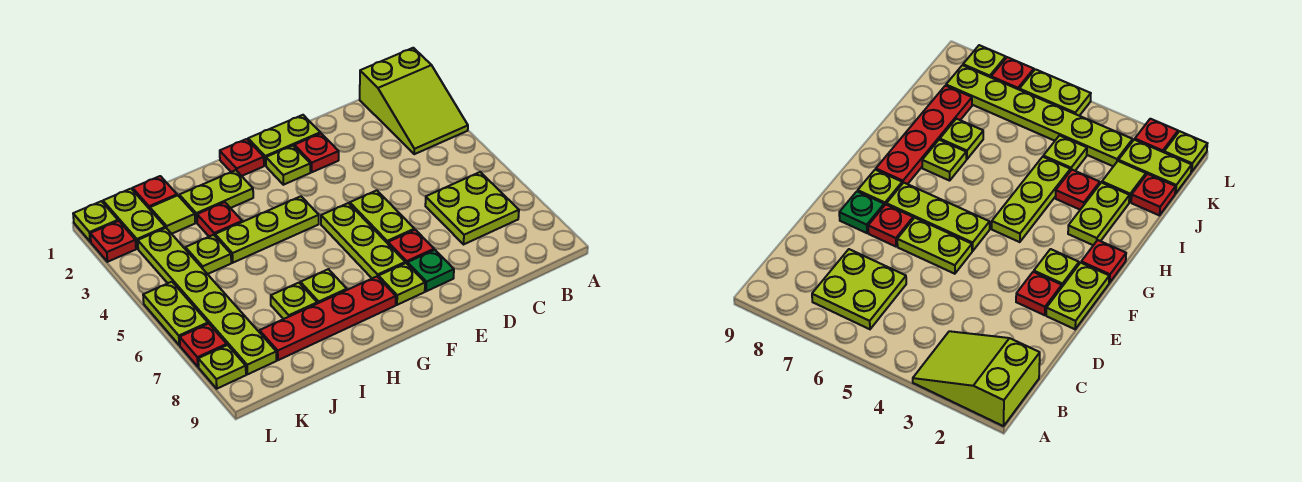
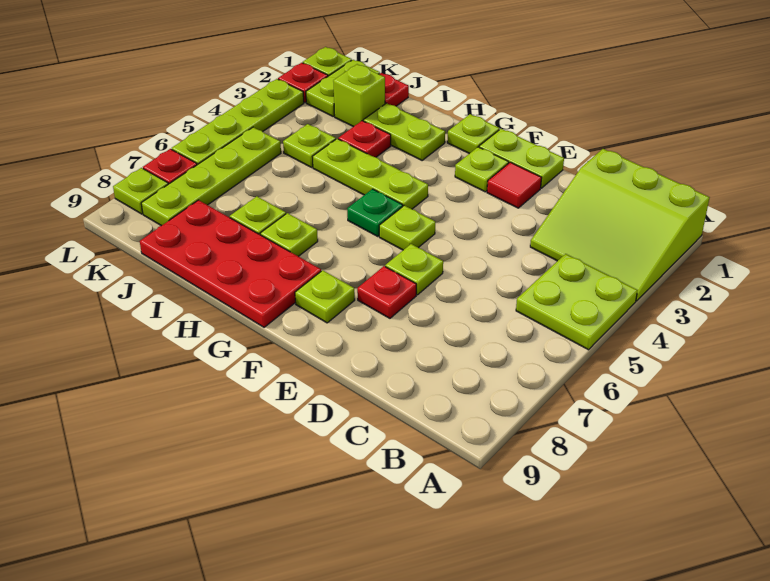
lime 2x3 slope [360,48,468,154] -> lime 3x3 slope [530,149,710,301]
lime 2x2 plate [425,172,519,244] -> lime 2x2 plate moved to [516,254,638,350]
red 1x1 plate [294,133,339,172] -> red 1x1 tile [487,162,542,208]
lime 1x2 plate [350,190,414,243] -> lime 1x1 plate [385,244,443,295]
green 1x1 plate [408,250,454,291] -> green 1x1 plate moved to [347,189,403,236]
lime 1x3 plate [321,203,405,278] -> lime 1x1 plate [379,205,435,250]
red 1x1 plate [220,139,264,176] -> lime 1x1 plate [447,114,500,154]
red 1x4 plate [260,277,396,360] -> red 2x4 plate [140,200,321,327]
lime 1x1 tile [150,195,195,234] -> lime 1x1 brick [333,64,385,127]
lime 1x6 plate [138,228,276,374] -> lime 1x4 plate [141,127,281,226]
lime 1x2 plate [143,282,208,345] -> lime 1x4 plate [172,79,304,165]

